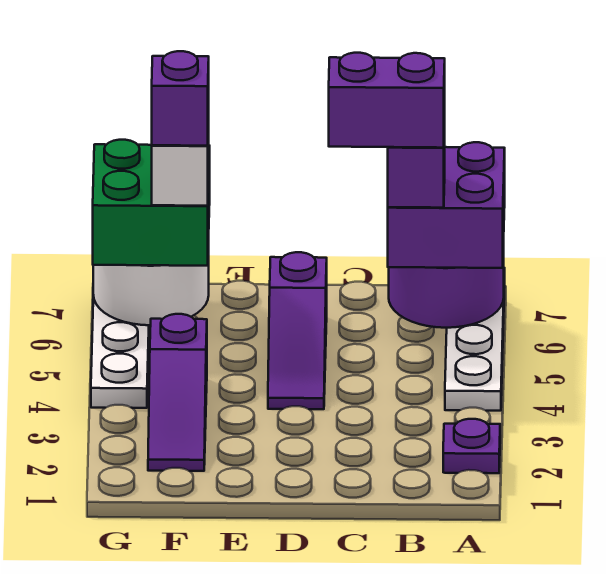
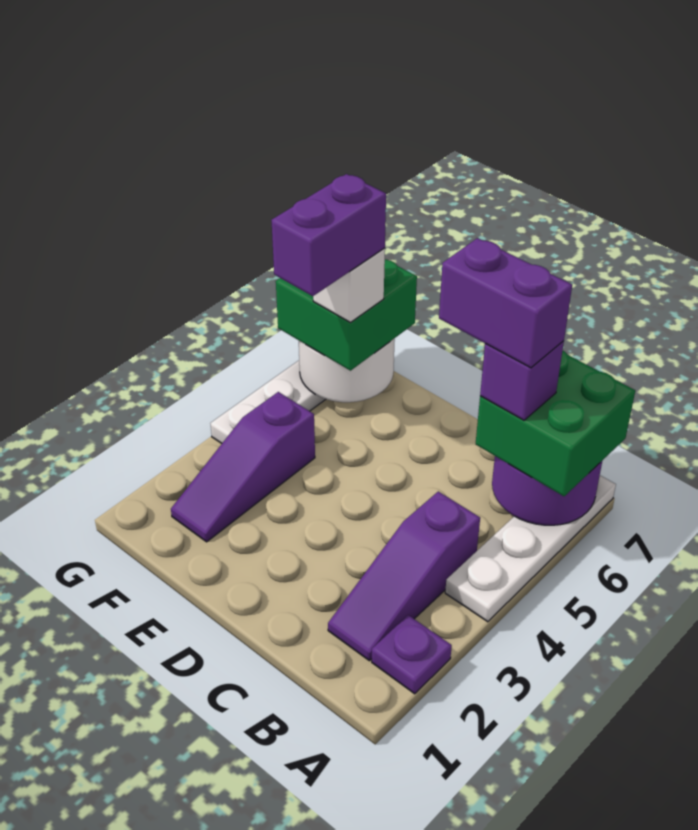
purple 2x2 brick [388,142,505,268] -> green 2x2 brick [476,351,635,496]
purple 1x3 slope [268,252,327,409] -> purple 1x3 slope moved to [328,491,480,661]
purple 1x1 brick [152,51,209,146] -> purple 1x2 brick [271,174,386,296]

